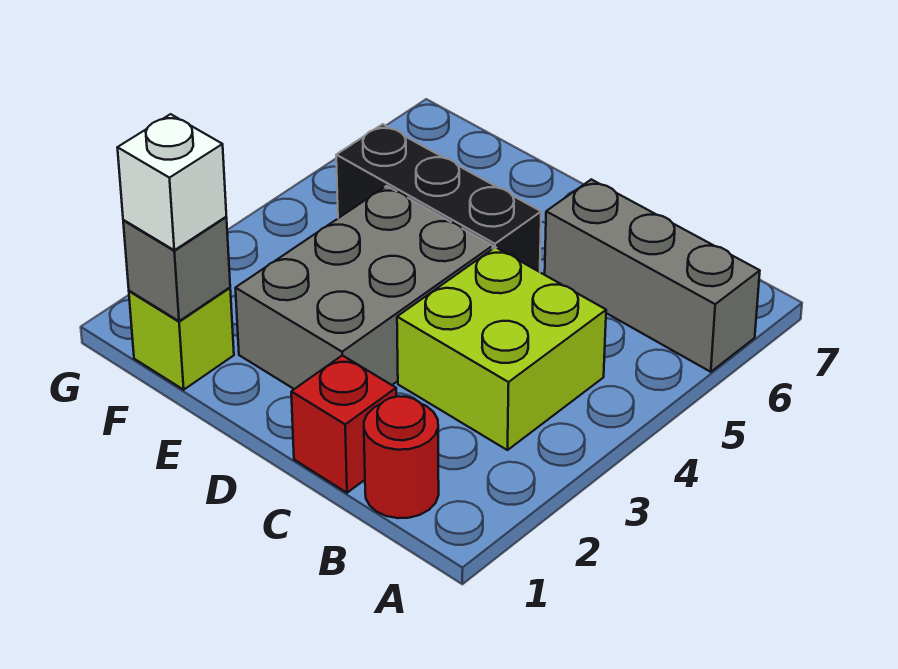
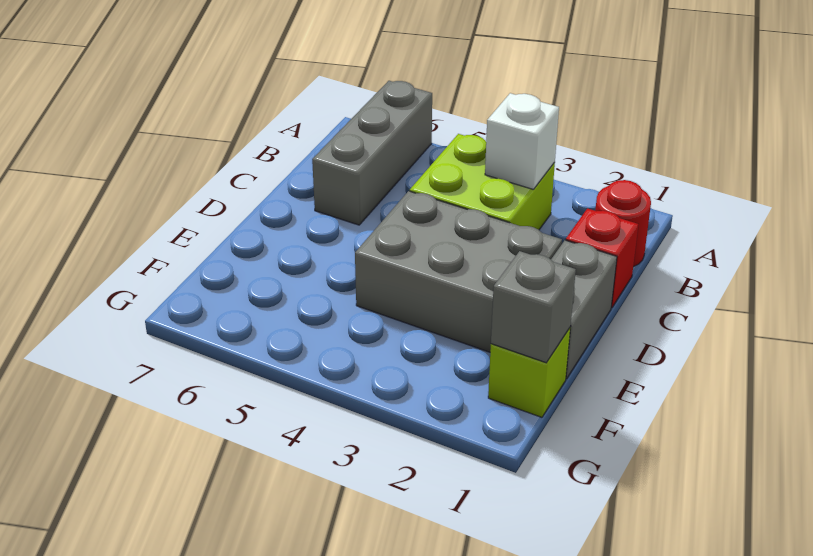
none -> grey 1x2 brick [551,240,617,379]
black 1x3 brick [336,124,541,272] -> none
white 1x1 brick [117,114,226,250] -> white 1x1 brick moved to [485,93,559,190]

